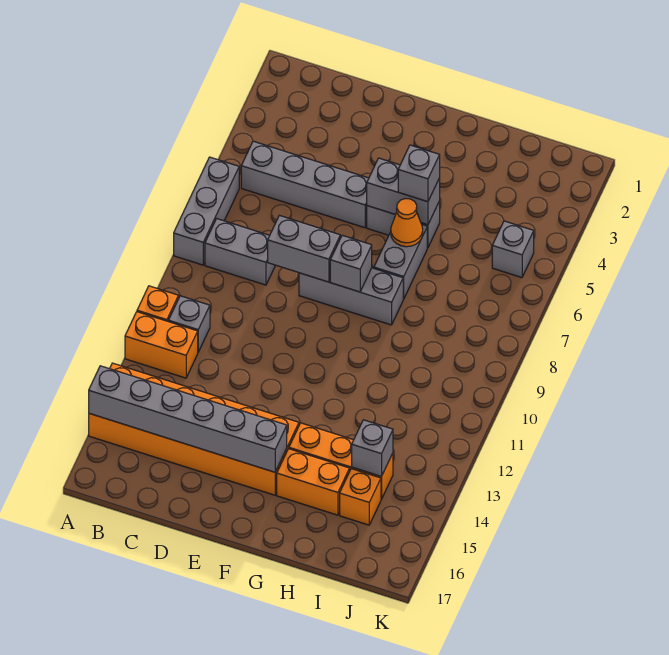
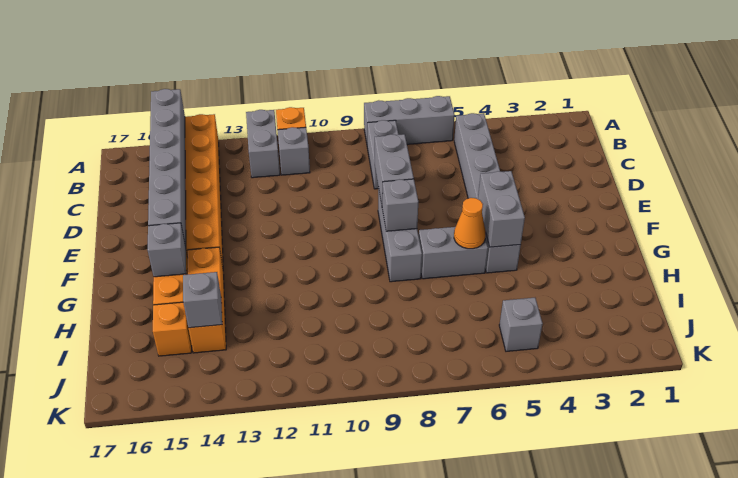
orange 1x2 brick [125,312,198,378] -> grey 1x2 brick [246,110,280,178]
grey 1x1 brick [398,145,440,202] -> grey 1x1 brick moved to [147,223,186,277]

